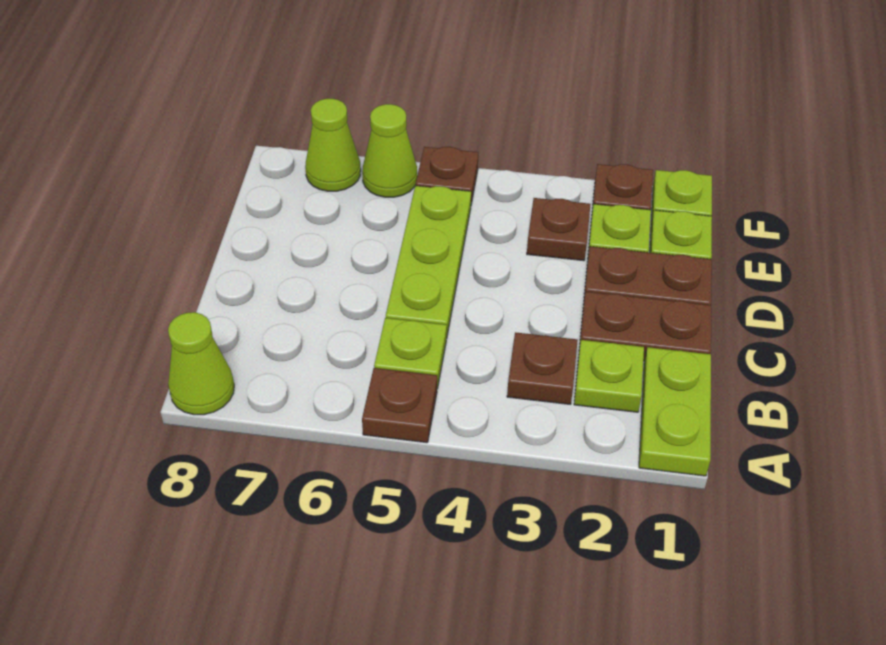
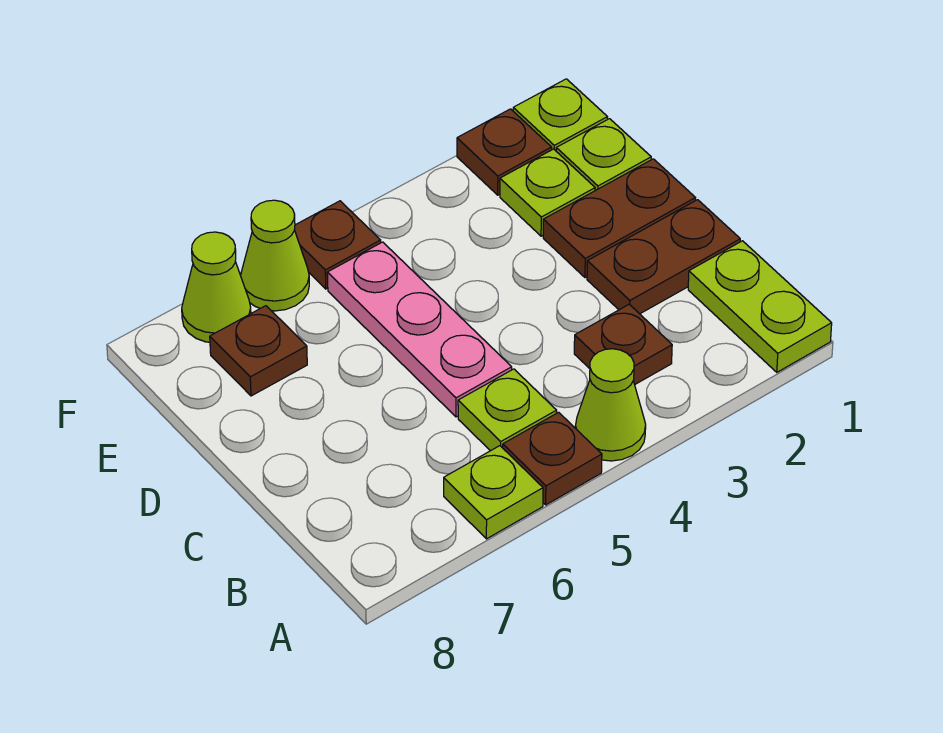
lime 1x1 cone [168,312,234,415] -> lime 1x1 cone moved to [575,349,646,461]
lime 1x1 plate [574,340,644,412] -> lime 1x1 plate moved to [444,446,543,539]
lime 1x3 plate [386,185,471,339] -> pink 1x3 plate [327,242,512,417]
brown 1x1 plate [527,198,591,261] -> brown 1x1 plate moved to [210,306,307,396]

